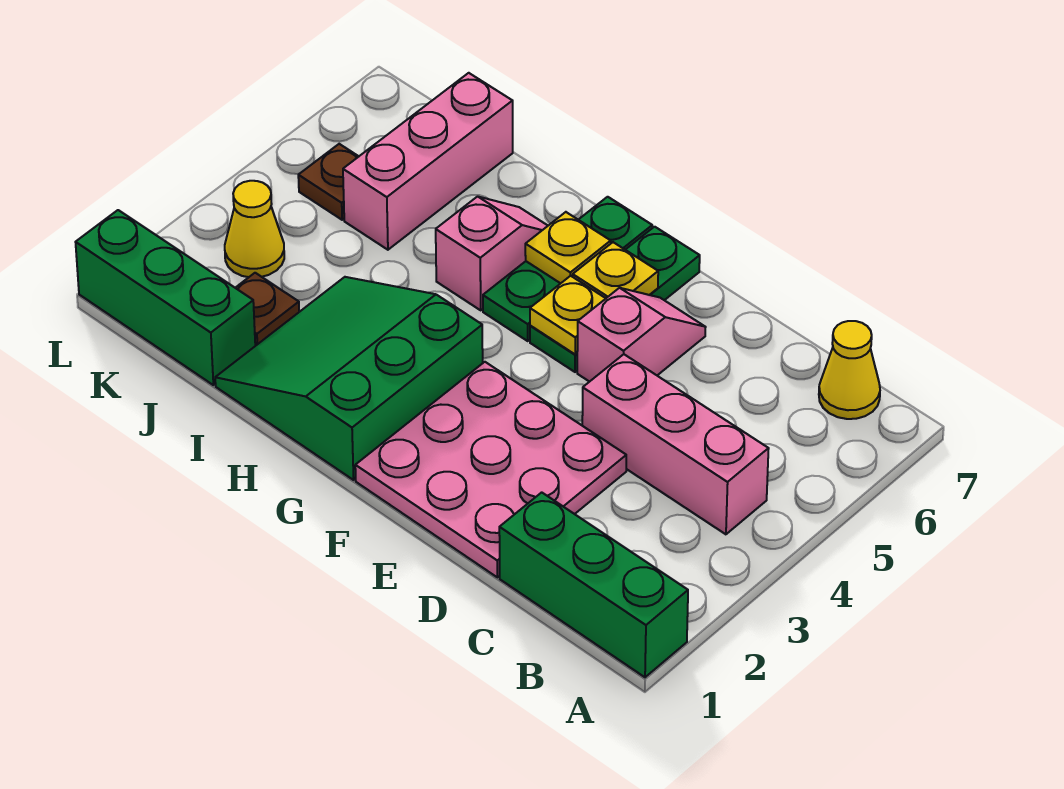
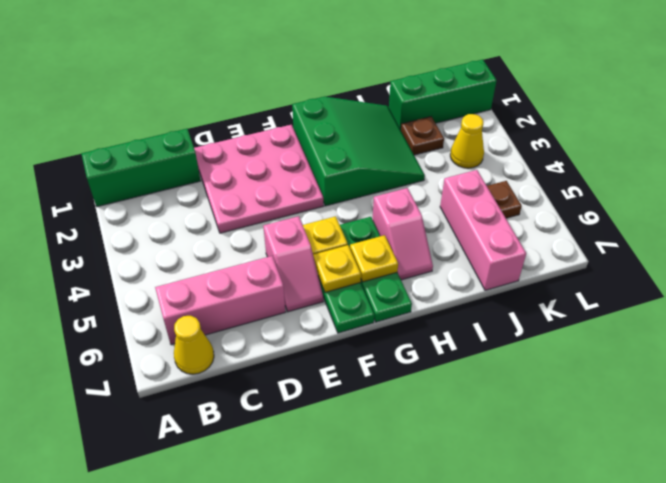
pink 1x3 brick [582,354,769,534] -> pink 1x3 brick moved to [155,256,286,345]

